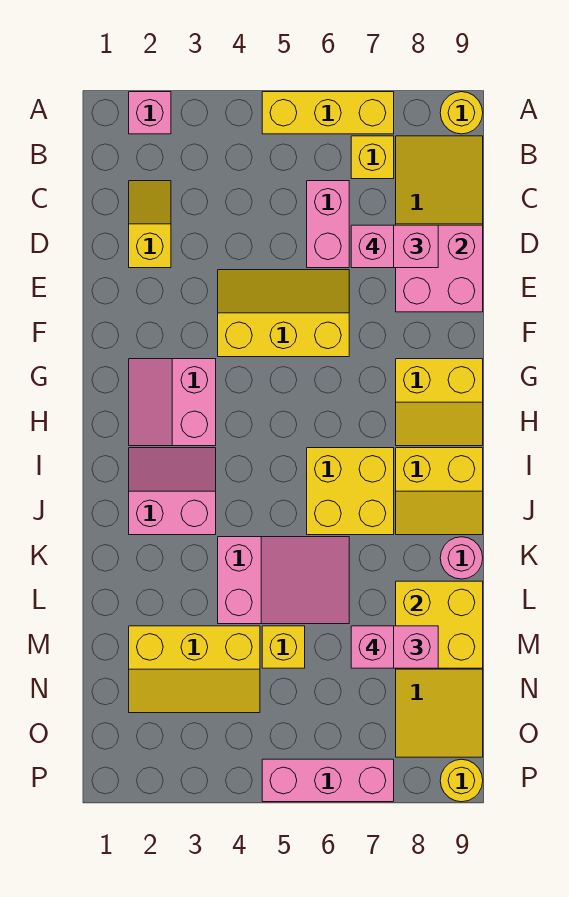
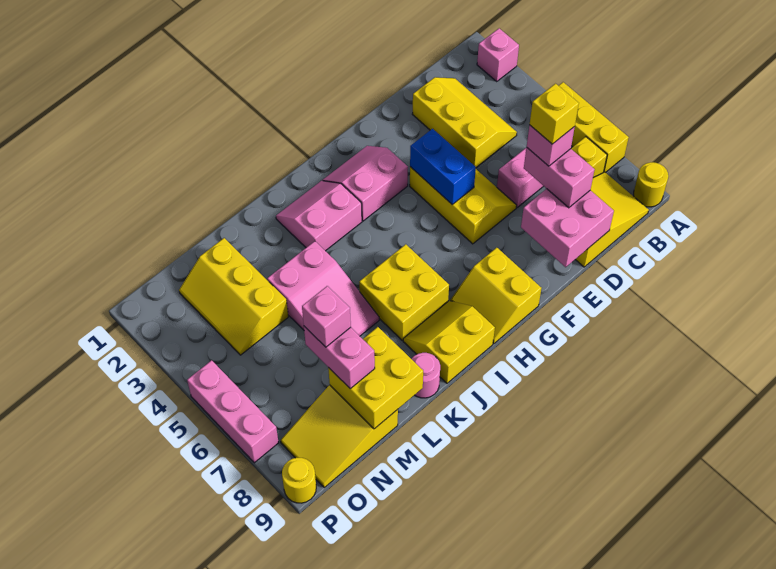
yellow 1x2 slope [129,181,171,268] -> yellow 2x3 slope [412,77,517,168]
none -> blue 1x2 brick [410,129,476,205]
pink 2x2 slope [129,448,216,535] -> pink 2x2 slope turned to [276,181,362,251]
yellow 2x2 slope [396,448,483,535] -> yellow 2x2 slope turned to [403,301,495,383]
yellow 1x1 brick [262,626,305,668] -> yellow 1x1 brick moved to [529,84,579,144]

